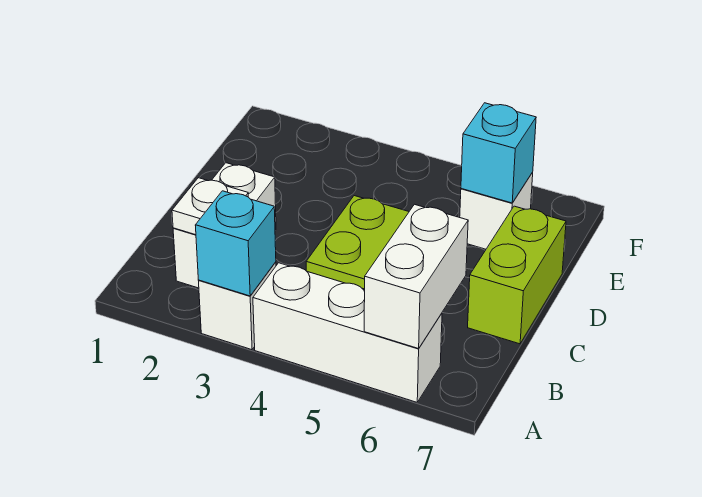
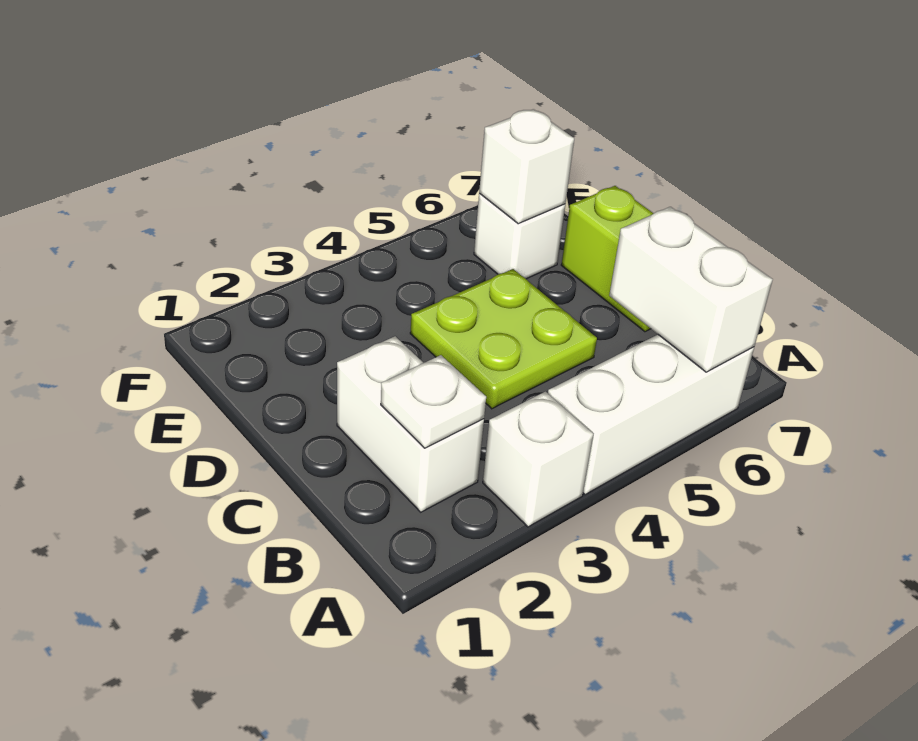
cyan 1x1 brick [195,191,276,296] -> none
cyan 1x1 brick [461,103,536,203] -> white 1x1 brick [479,109,574,224]

